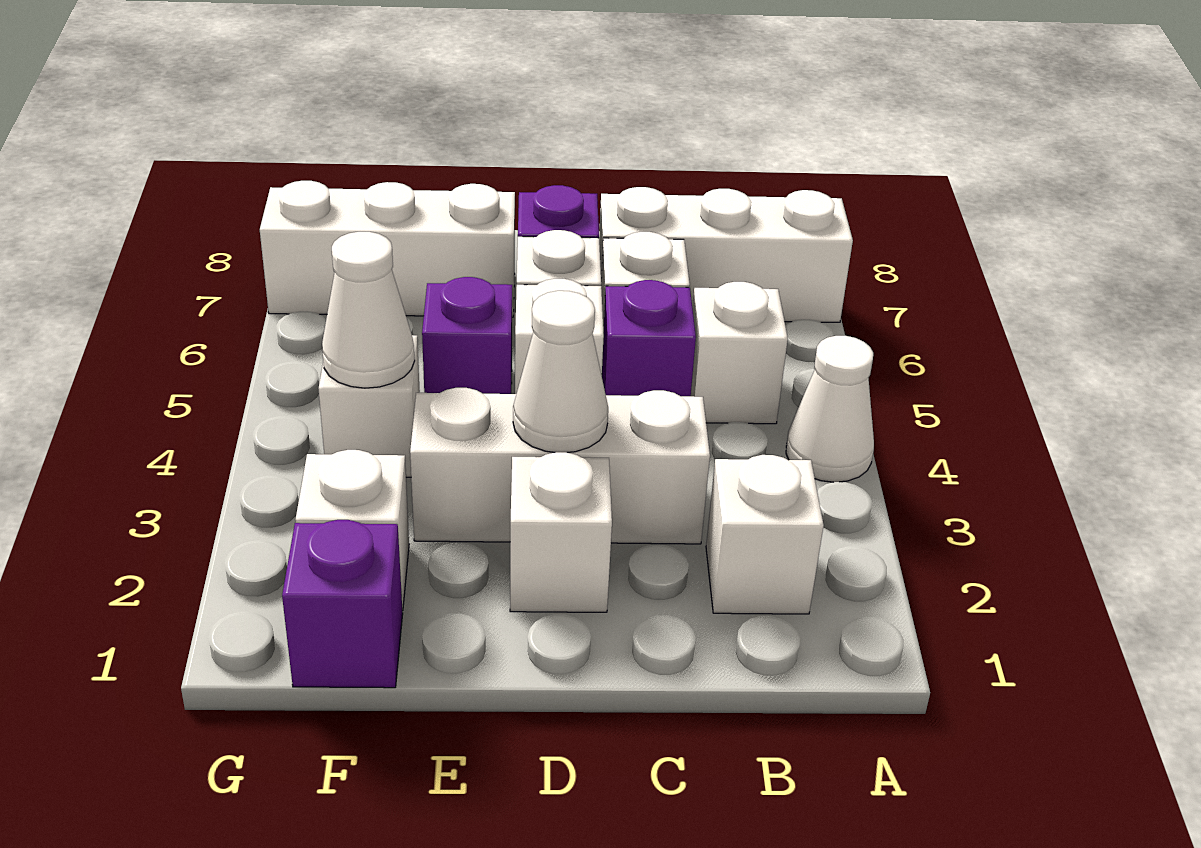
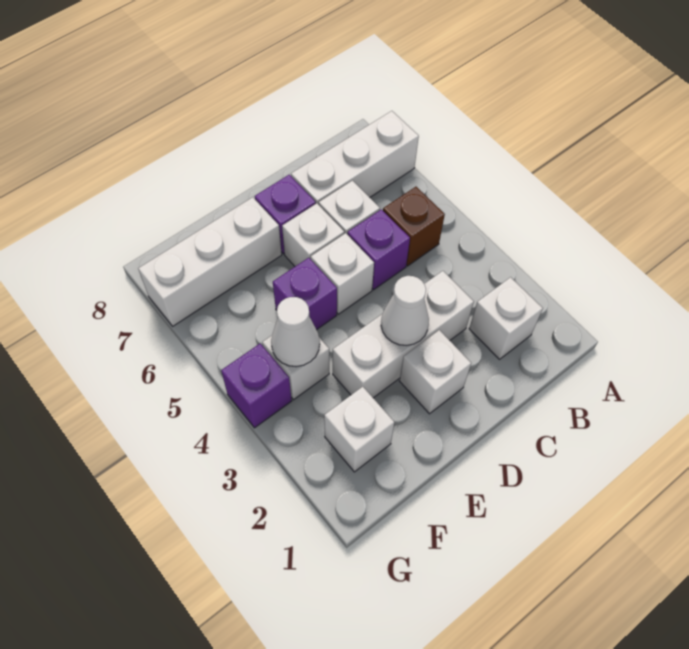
white 1x1 cone [786,336,874,482] -> none
white 1x1 brick [691,282,788,424] -> brown 1x1 brick [383,187,445,266]
purple 1x1 brick [282,520,403,688] -> purple 1x1 brick moved to [221,343,292,428]

